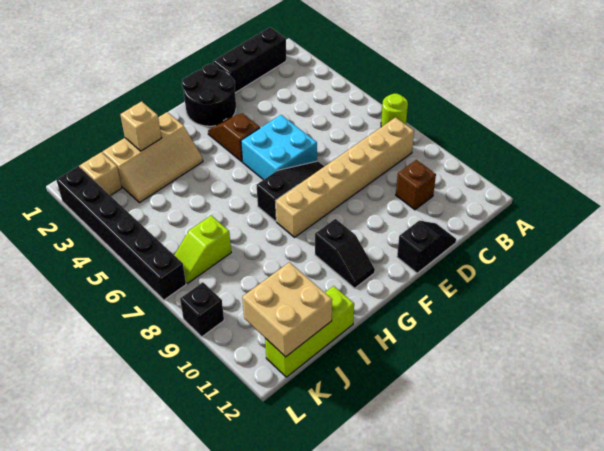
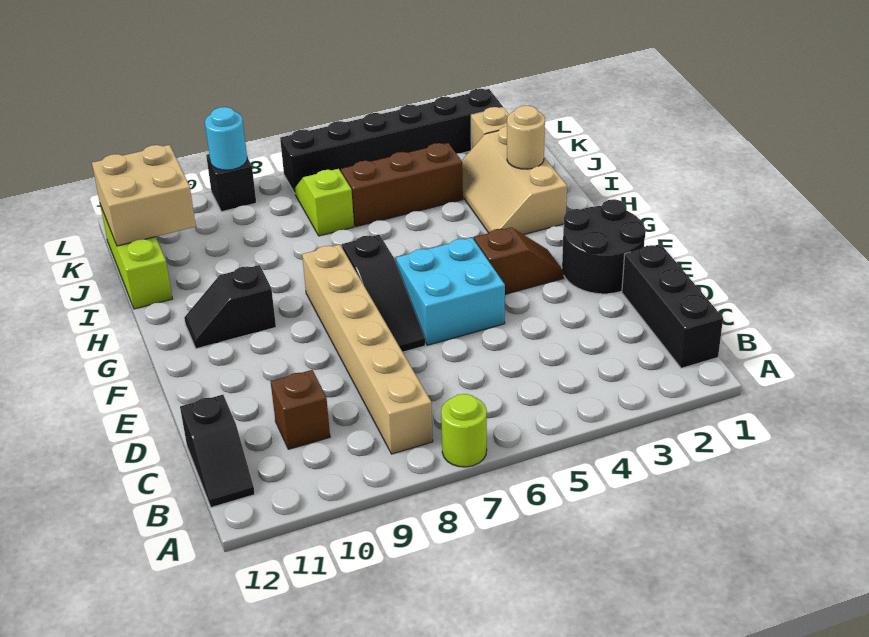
black 1x2 slope [397,221,456,273] -> black 1x2 slope moved to [180,395,255,507]
tan 1x1 brick [120,101,161,151] -> tan 1x1 round brick [507,106,545,169]
none -> brown 1x3 brick [341,143,463,227]
none -> cyan 1x1 round brick [205,107,247,170]

